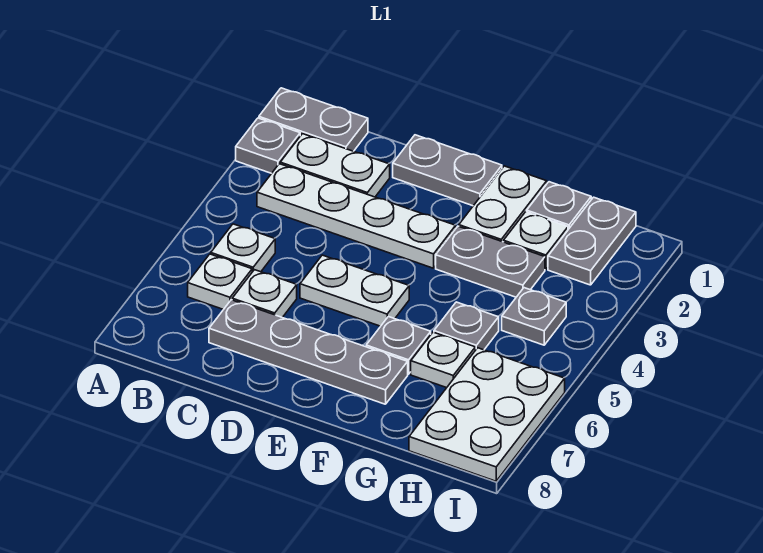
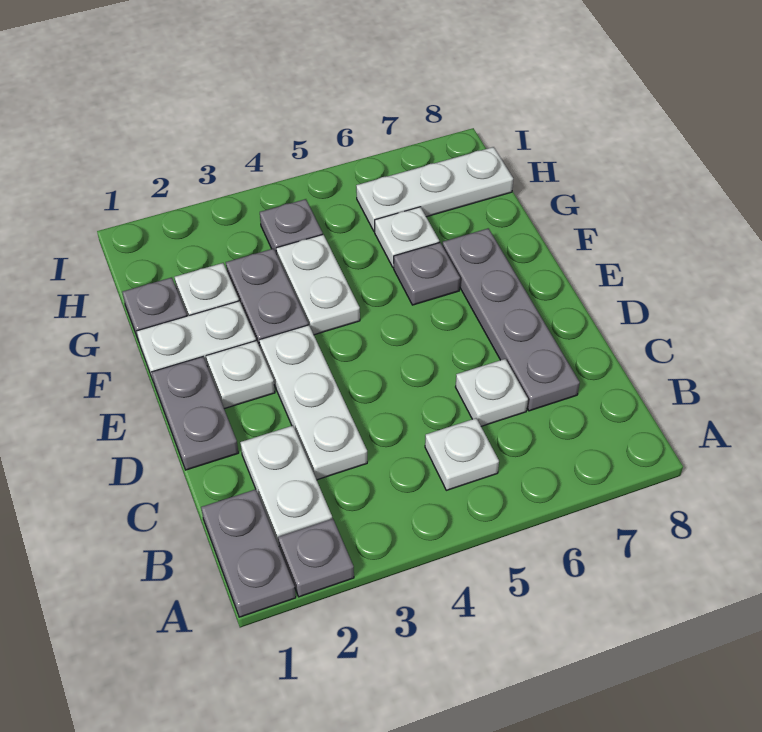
white 1x4 plate [257,164,456,268] -> white 1x3 plate [259,325,367,480]
white 1x1 plate [188,254,252,310] -> white 1x1 plate moved to [206,341,275,409]
white 1x2 plate [300,255,409,326] -> white 1x2 plate moved to [276,235,360,335]
grey 1x1 plate [434,302,499,350] -> none
grey 1x2 plate [548,197,636,285] -> none
white 2x3 plate [409,348,565,481] -> white 1x3 plate [356,147,513,232]

